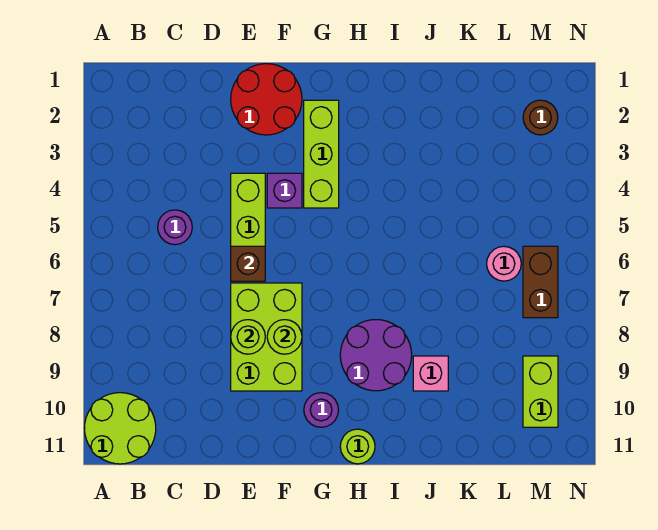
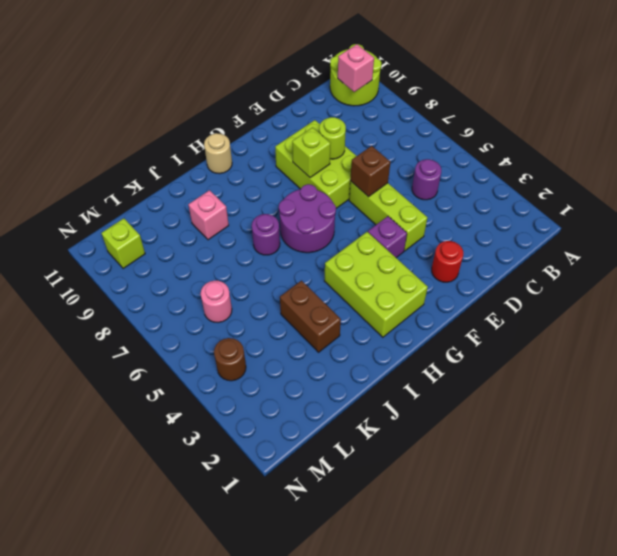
none -> pink 1x1 brick [338,44,374,92]
red 2x2 round brick [231,64,302,135] -> red 1x1 round brick [432,241,463,282]
lime 1x1 round brick [267,320,302,354] -> lime 1x1 brick [292,127,331,178]
lime 1x3 brick [304,100,339,208] -> lime 2x3 brick [324,232,428,337]
purple 1x1 round brick [304,393,338,427] -> purple 1x1 round brick moved to [252,214,280,255]
purple 2x2 round brick [340,320,412,391] -> purple 2x2 round brick moved to [279,184,336,253]
lime 1x1 round brick [340,429,375,464] -> tan 1x1 round brick [204,133,232,174]
brown 1x1 round brick [523,100,558,135] -> brown 1x1 round brick moved to [214,338,246,381]
brown 1x2 brick [523,246,558,318] -> brown 1x2 brick moved to [280,281,341,352]
lime 1x2 brick [523,356,558,427] -> lime 1x1 brick [101,218,145,269]

